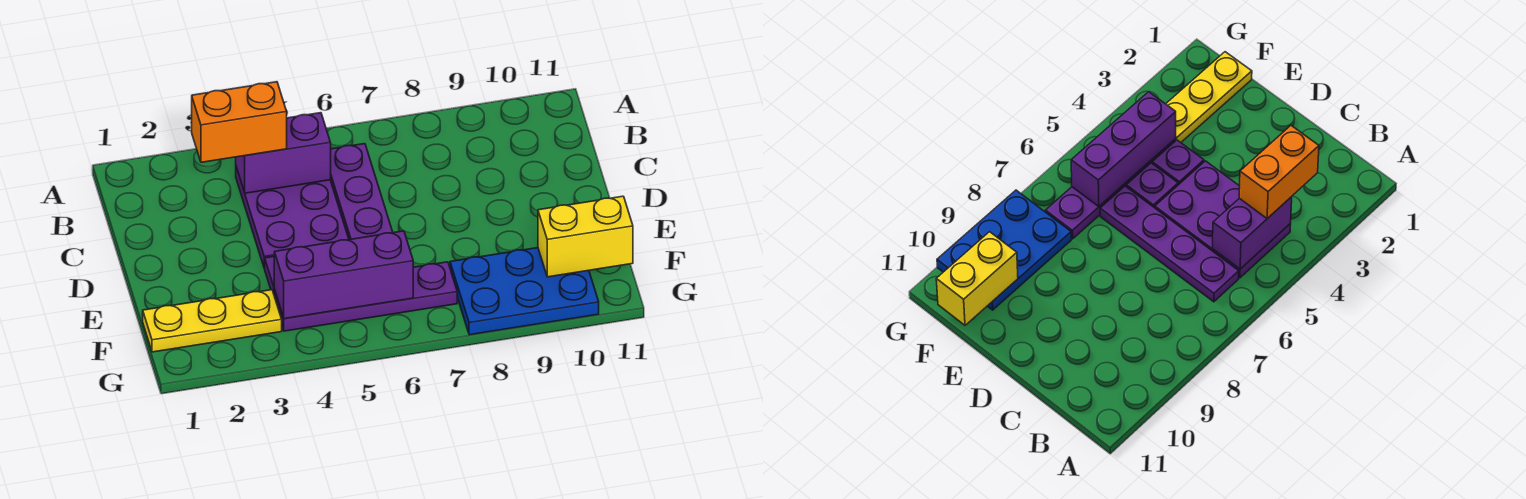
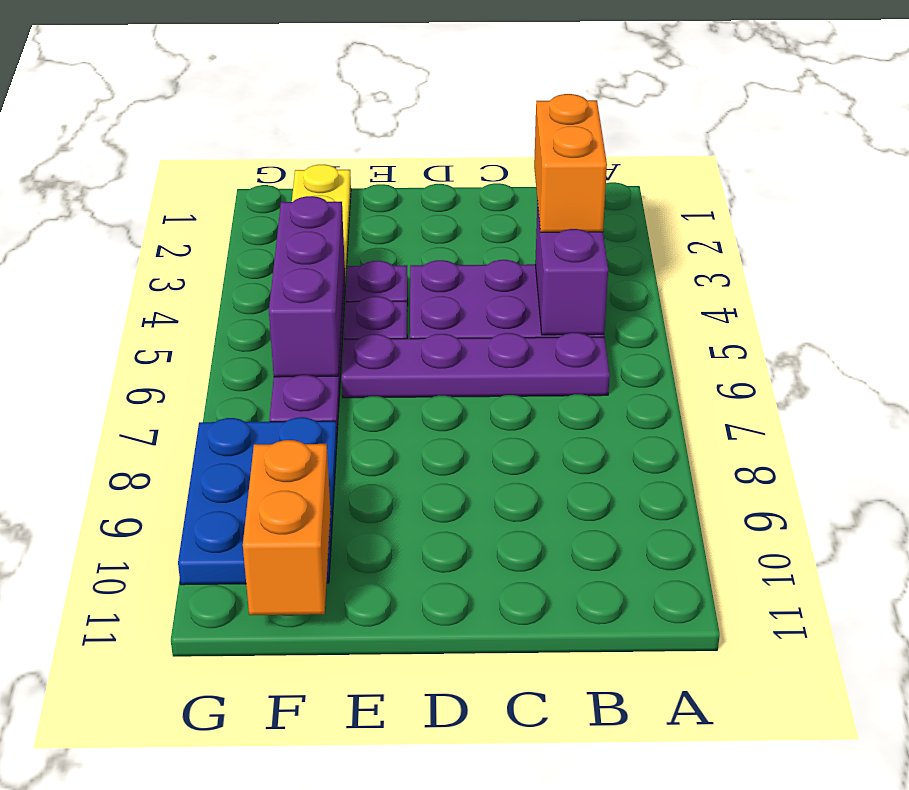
yellow 1x2 brick [538,196,633,277] -> orange 1x2 brick [243,440,331,615]

